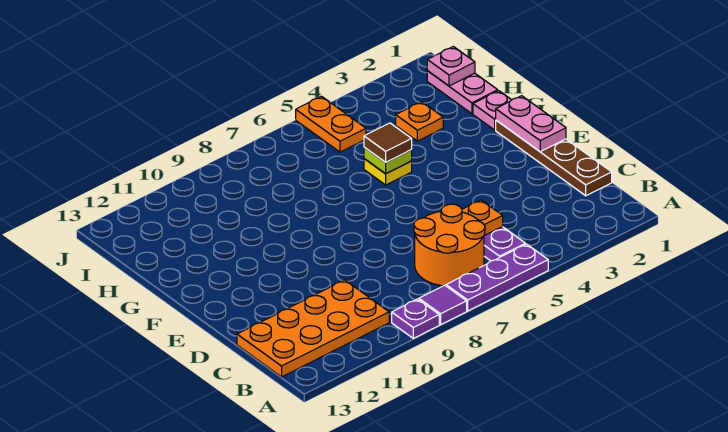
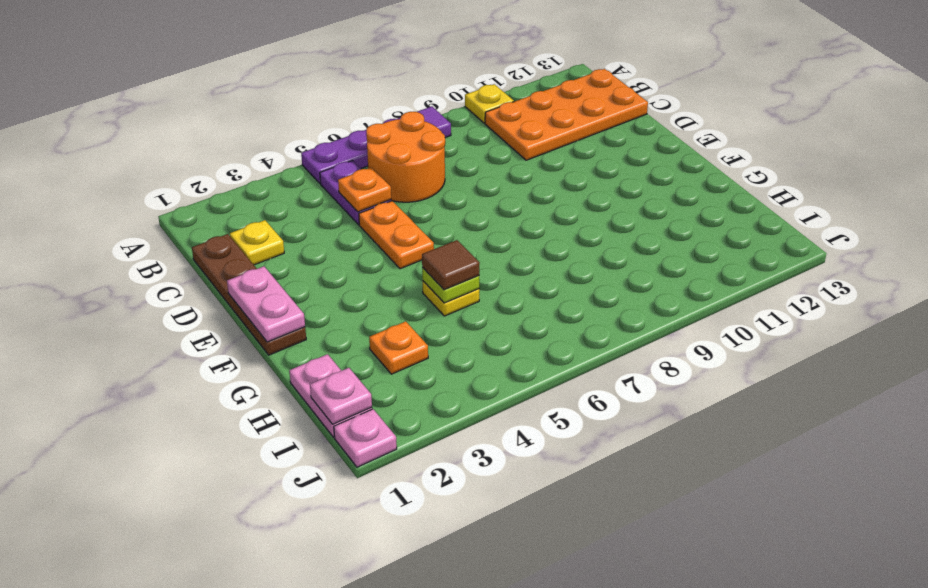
purple 1x1 plate [392,299,439,338] -> none
none -> yellow 1x1 plate [465,84,514,123]
none -> yellow 1x1 plate [230,220,284,265]
pink 1x1 plate [473,91,511,130] -> pink 1x1 plate moved to [334,409,397,467]
orange 1x2 plate [296,96,366,152] -> orange 1x2 plate moved to [359,201,434,269]

